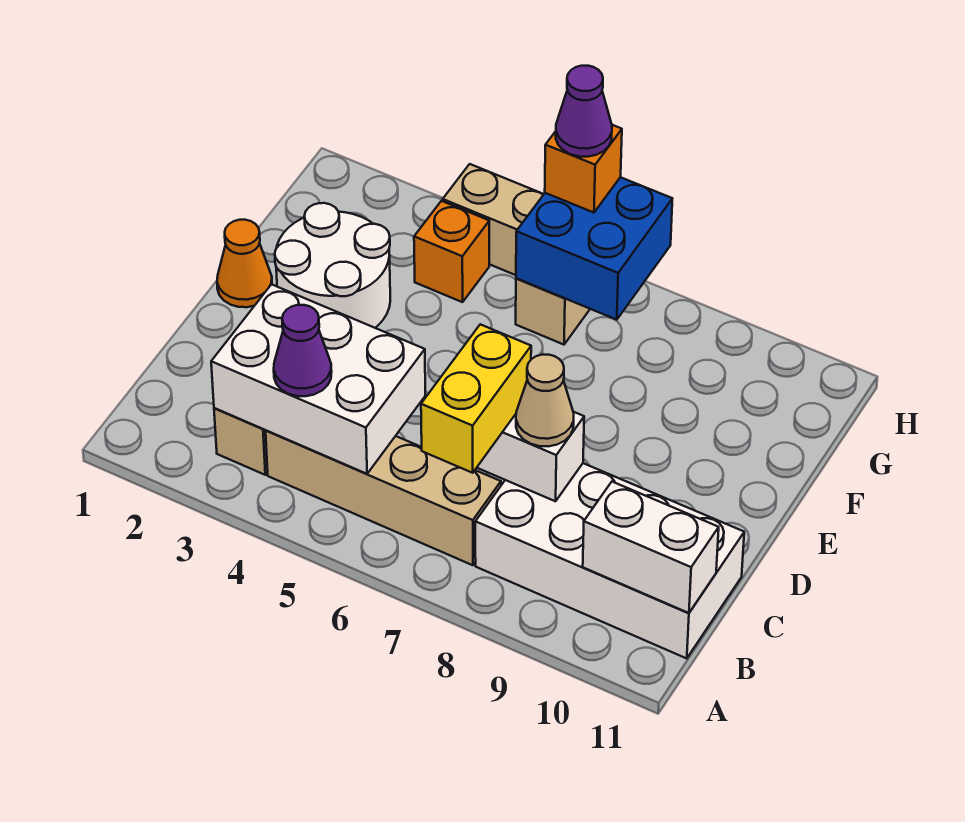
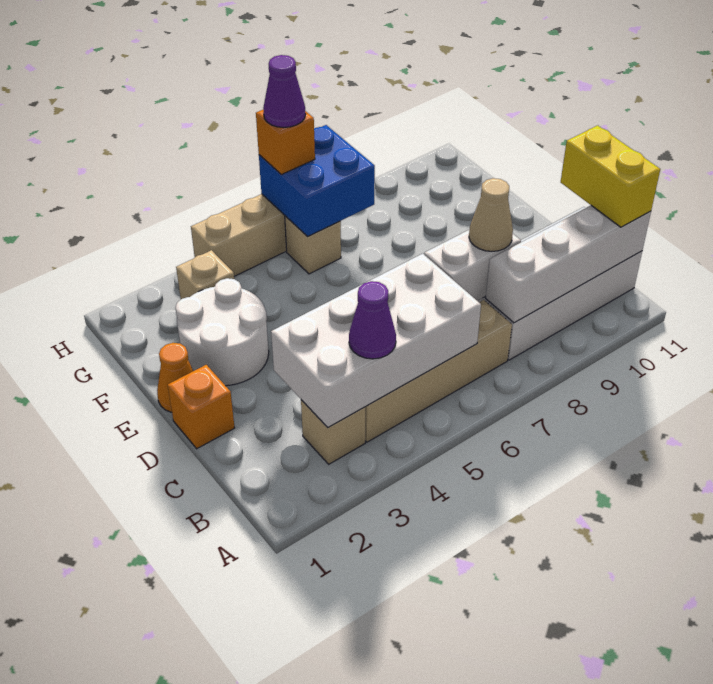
white 2x3 brick [211,284,425,474] -> white 2x4 brick [271,254,481,427]
yellow 1x2 brick [421,324,531,473] -> yellow 1x2 brick moved to [561,126,660,227]
white 1x2 brick [583,482,719,613] -> white 1x4 brick [486,206,651,323]
none -> tan 1x1 brick [176,250,234,299]
orange 1x1 brick [414,201,489,302] -> orange 1x1 brick moved to [168,365,235,449]

